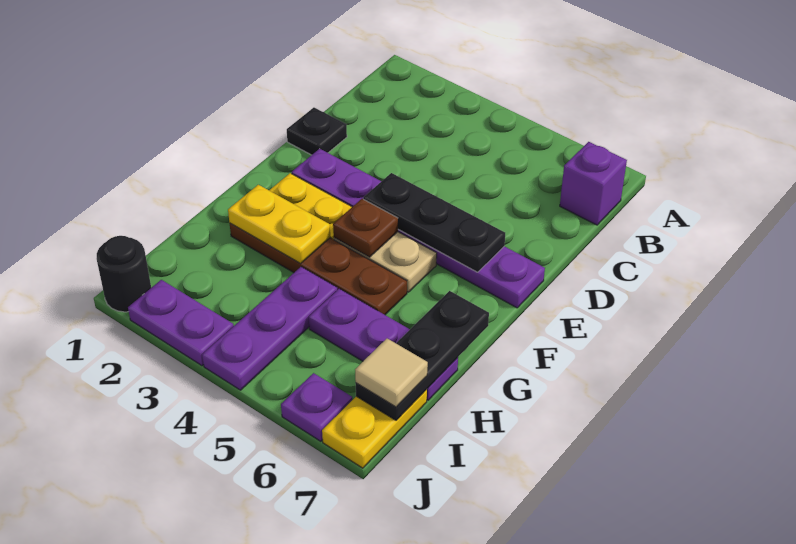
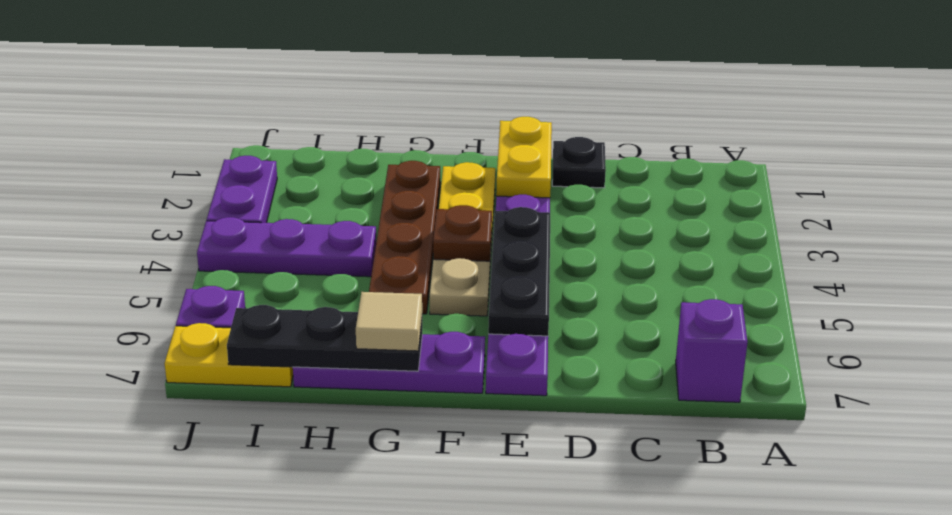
yellow 1x2 plate [228,185,330,264] -> yellow 1x2 plate moved to [496,117,552,198]
purple 1x3 plate [309,289,458,400] -> purple 1x3 plate turned to [293,332,485,393]
tan 1x1 tile [355,339,428,407] -> tan 1x1 tile moved to [356,292,422,351]
black 1x1 round brick [97,236,151,312] -> none

